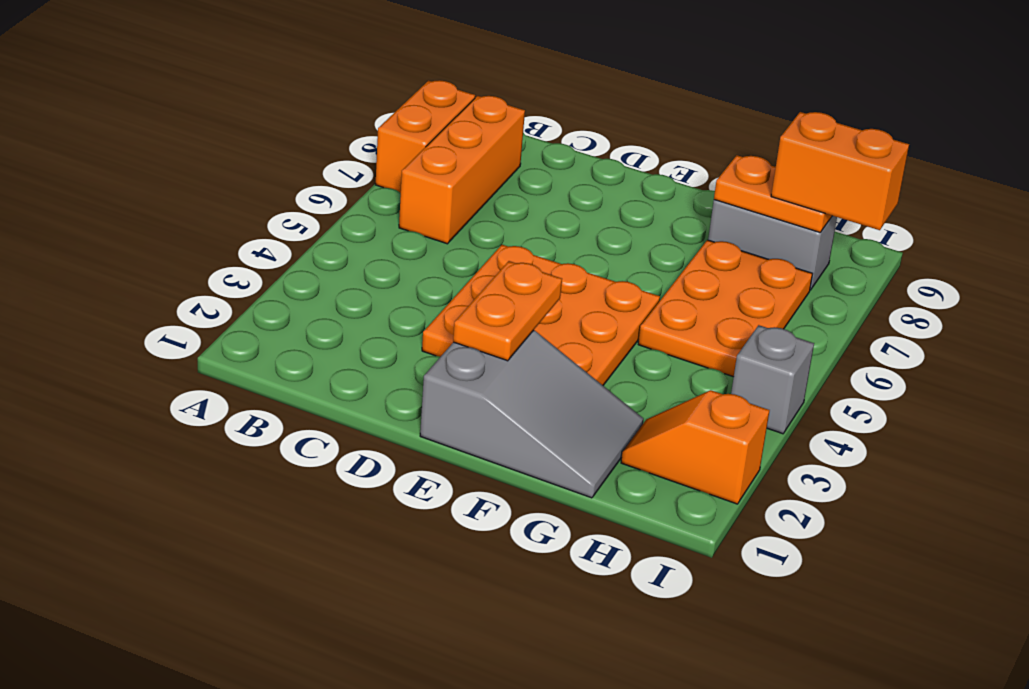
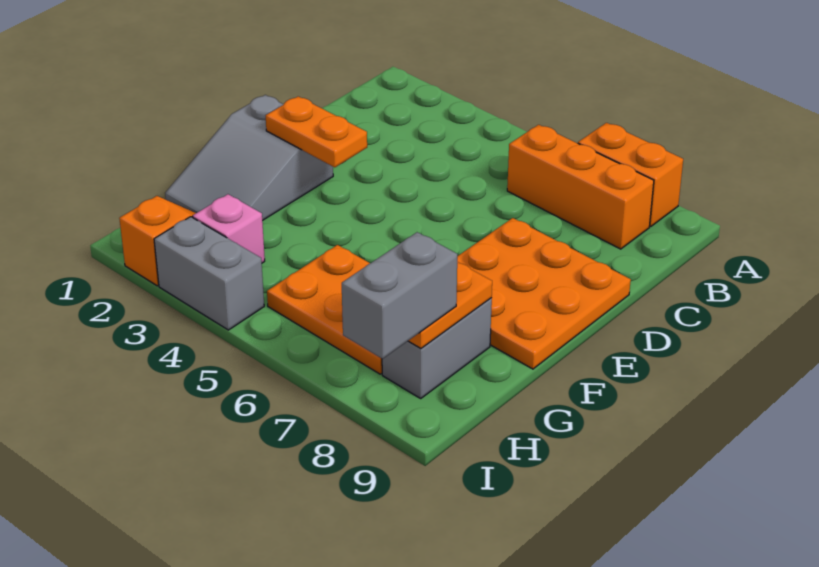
orange 3x3 plate [422,245,660,385] -> orange 3x3 plate moved to [457,218,631,369]
none -> pink 1x1 brick [193,194,265,263]
orange 1x2 brick [771,112,909,230] -> grey 1x2 brick [342,232,457,359]
grey 1x1 brick [731,325,814,434] -> grey 1x2 brick [154,217,264,330]

